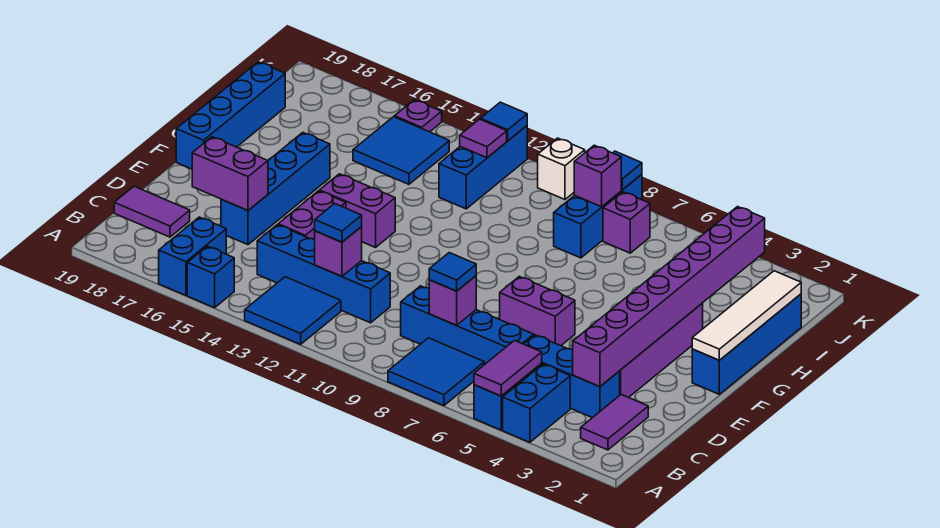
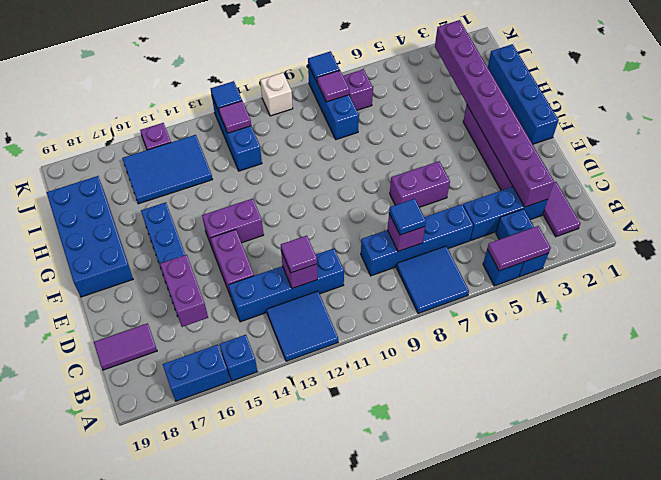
purple 1x2 tile [474,341,542,396] -> purple 1x2 tile turned to [487,226,551,271]
blue 1x2 brick [159,217,226,295] -> blue 1x2 brick turned to [163,345,230,401]
blue 1x1 tile [315,204,362,242] -> purple 1x1 tile [281,236,317,273]
purple 1x2 brick [192,137,268,210] -> purple 1x2 brick turned to [160,255,208,327]
white 1x4 tile [692,271,801,360] -> none
blue 1x4 brick [176,62,285,169] -> blue 2x4 brick [47,176,133,297]
blue 2x2 tile [353,117,449,184] -> blue 2x3 tile [122,135,213,204]
purple 1x1 brick [574,145,621,207] -> purple 1x1 tile [317,70,349,102]

